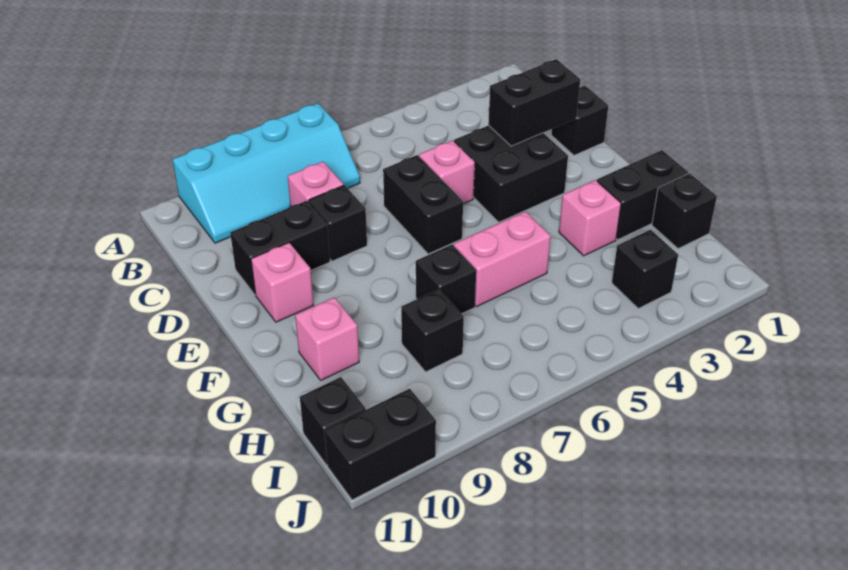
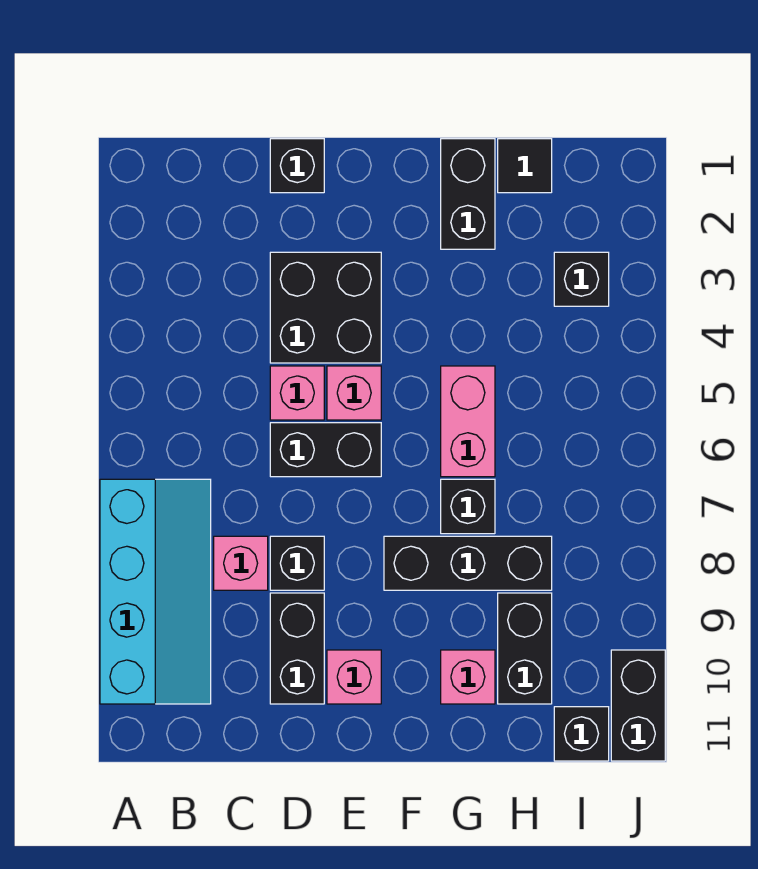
black 1x2 brick [488,59,580,146] -> black 1x2 brick moved to [498,593,552,704]
pink 1x1 brick [559,180,621,256] -> pink 1x1 brick moved to [327,366,381,420]
black 1x1 brick [652,173,717,249] -> black 1x1 tile [498,139,552,193]
black 1x1 brick [401,289,464,372] -> black 1x3 brick [384,536,552,590]

